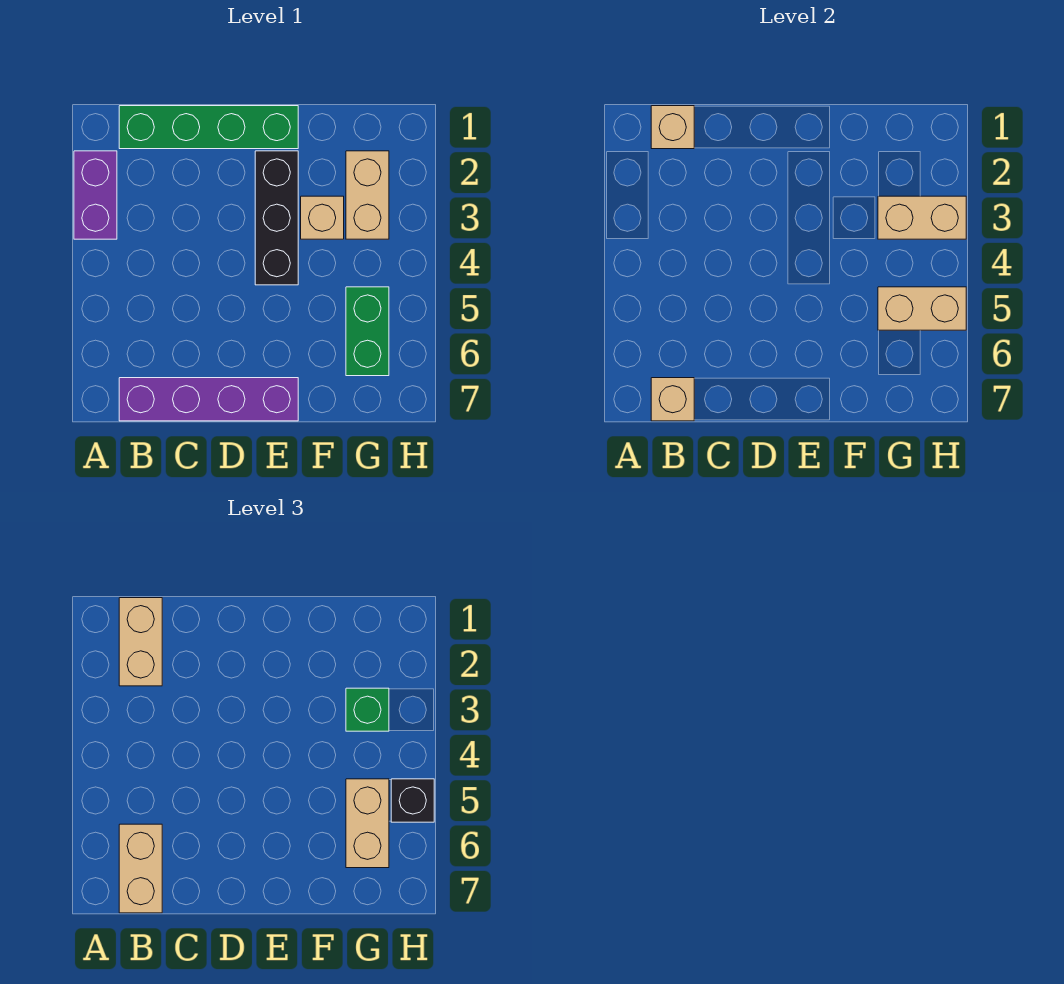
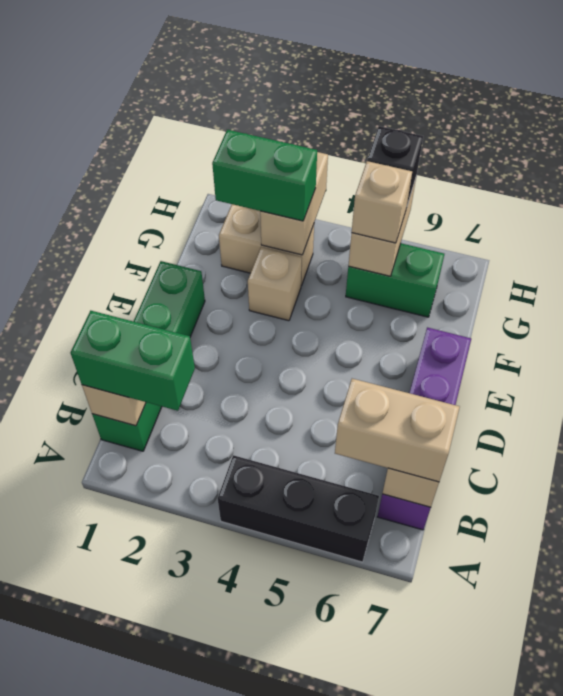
purple 1x2 brick [74,151,117,239] -> none
tan 1x2 brick [119,598,162,686] -> green 1x2 brick [71,311,195,411]
black 1x3 brick [255,151,298,285] -> black 1x3 brick moved to [218,455,379,562]
green 1x1 brick [346,688,389,731] -> green 1x2 brick [212,130,317,221]
tan 1x2 brick [346,779,389,868] -> tan 1x1 brick [352,161,412,243]

